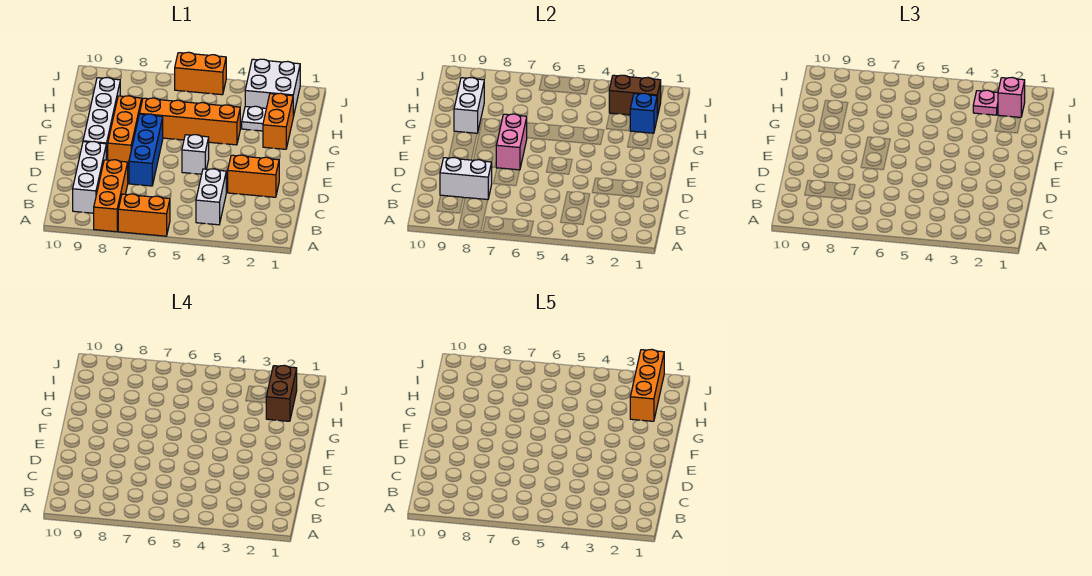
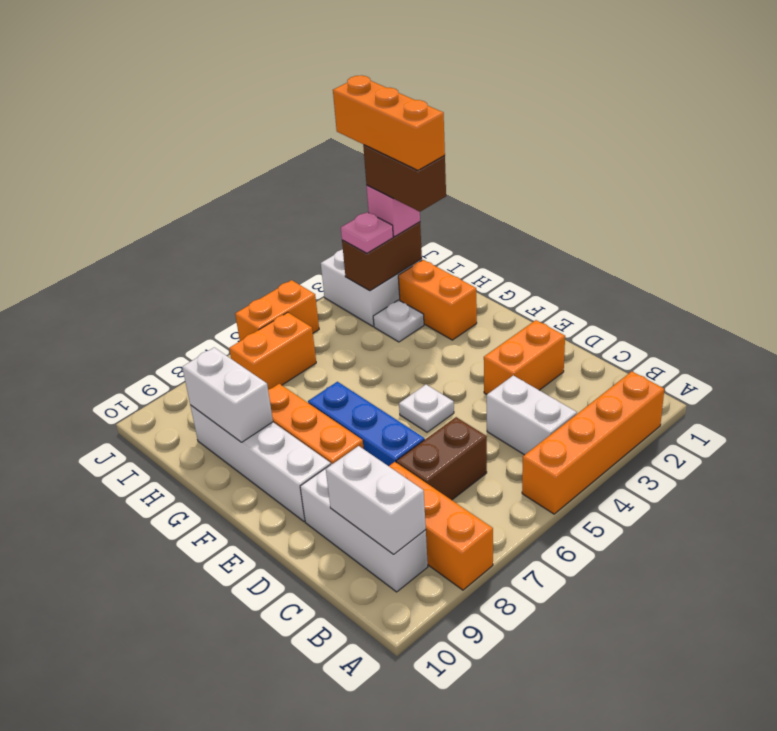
orange 1x2 brick [118,194,170,236] -> orange 1x2 brick moved to [229,312,316,390]
none -> brown 1x2 brick [396,417,487,500]
white 1x2 brick [440,157,492,200] -> white 1x2 brick turned to [326,446,426,554]
white 1x1 brick [182,135,209,174] -> white 1x1 plate [399,384,454,432]
pink 1x2 brick [496,114,527,170] -> none
orange 1x4 brick [139,98,240,145] -> orange 1x4 brick moved to [522,371,664,514]
blue 1x1 brick [630,93,657,133] -> none

